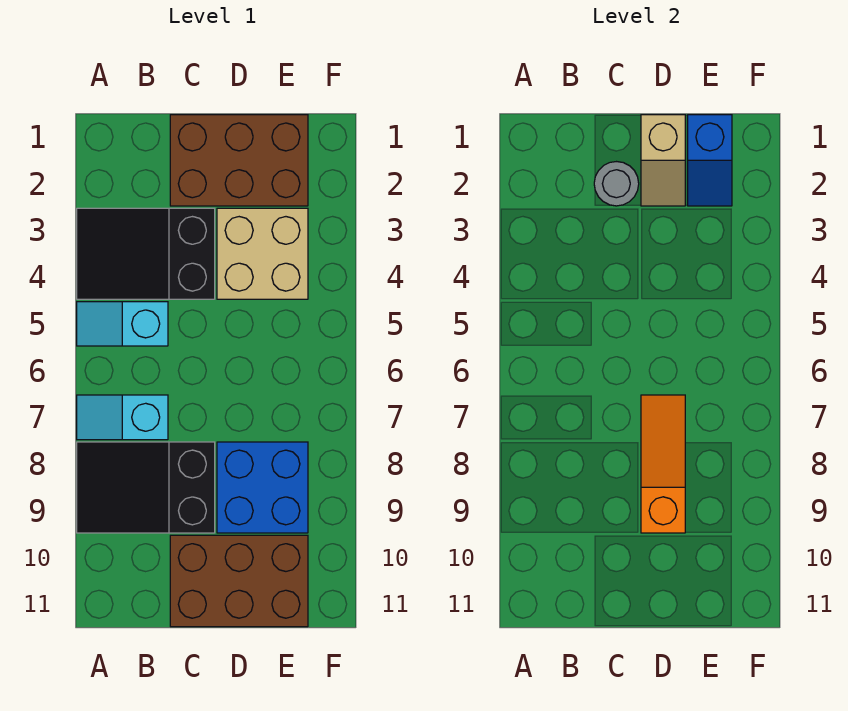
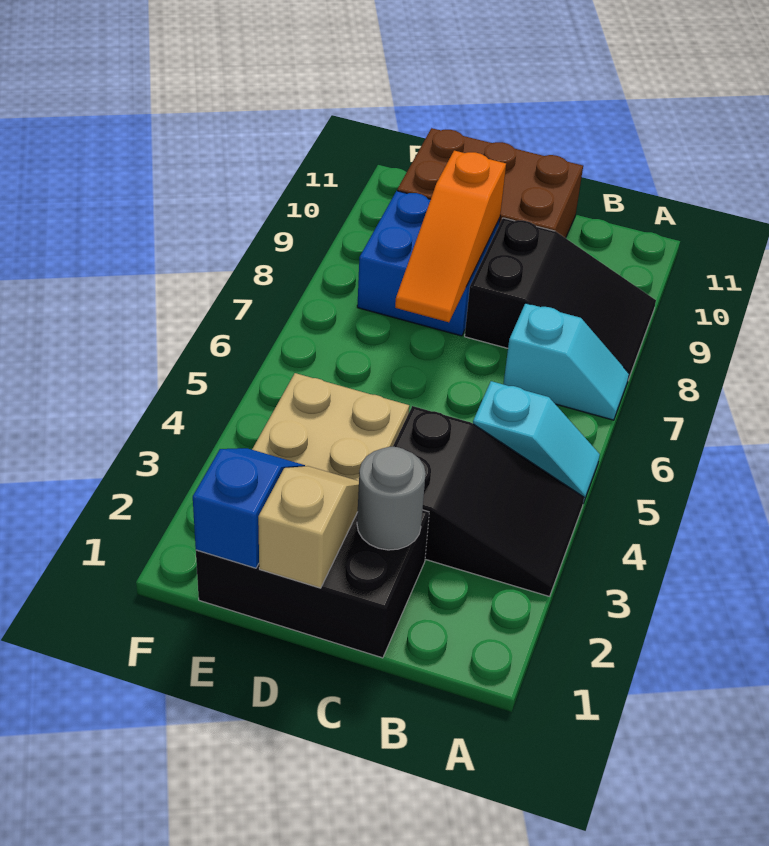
brown 2x3 brick [170,115,308,206] -> black 2x3 brick [196,510,429,658]

